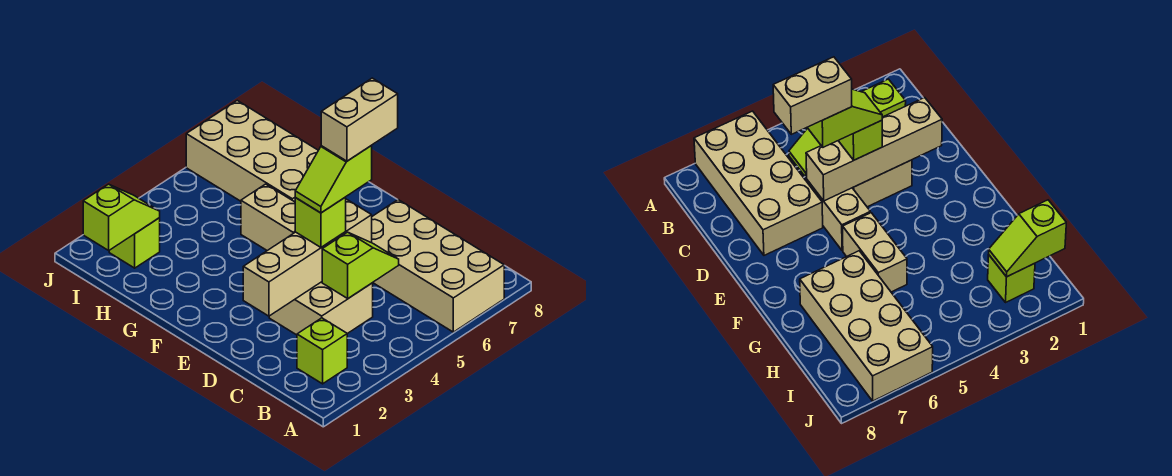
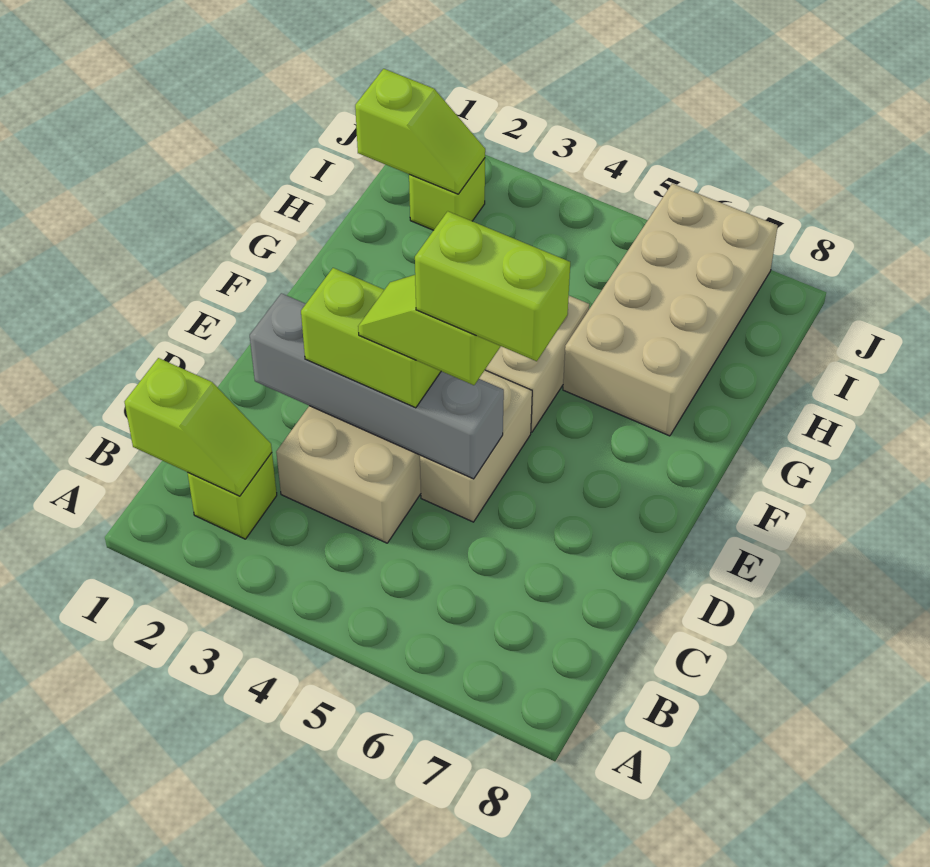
tan 2x4 brick [372,200,504,332] -> none
lime 1x2 slope [322,232,399,298] -> lime 1x2 slope moved to [125,358,272,496]
tan 1x4 brick [243,199,372,316] -> grey 1x4 brick [250,293,504,479]
lime 1x1 brick [295,197,346,247] -> lime 1x2 brick [301,268,441,408]
tan 1x2 brick [321,78,398,161] -> lime 1x2 brick [415,211,570,361]

